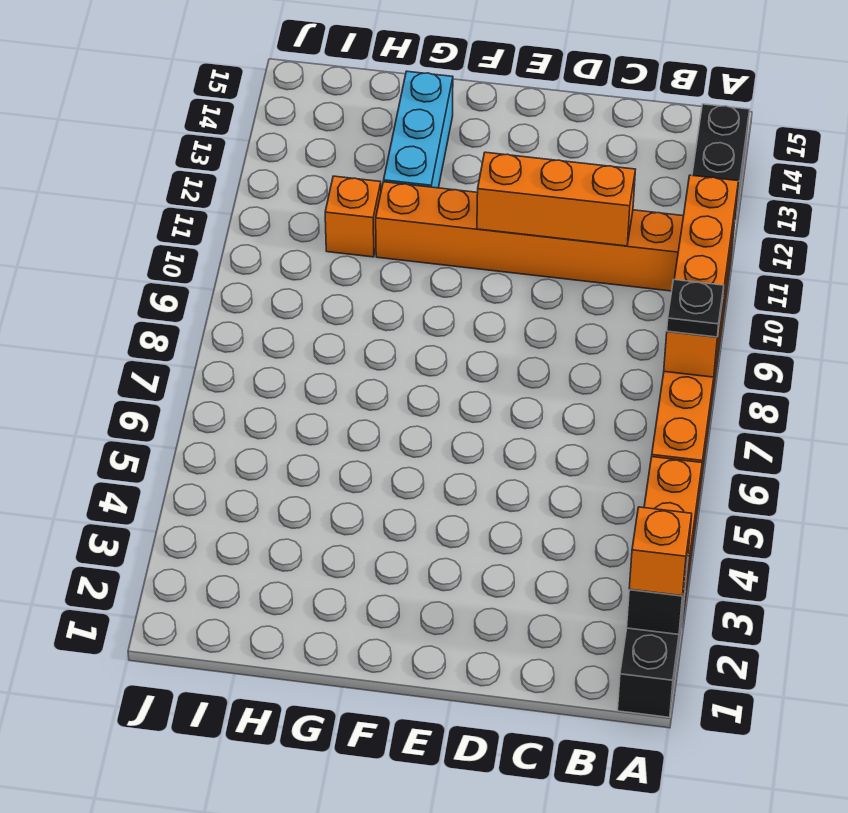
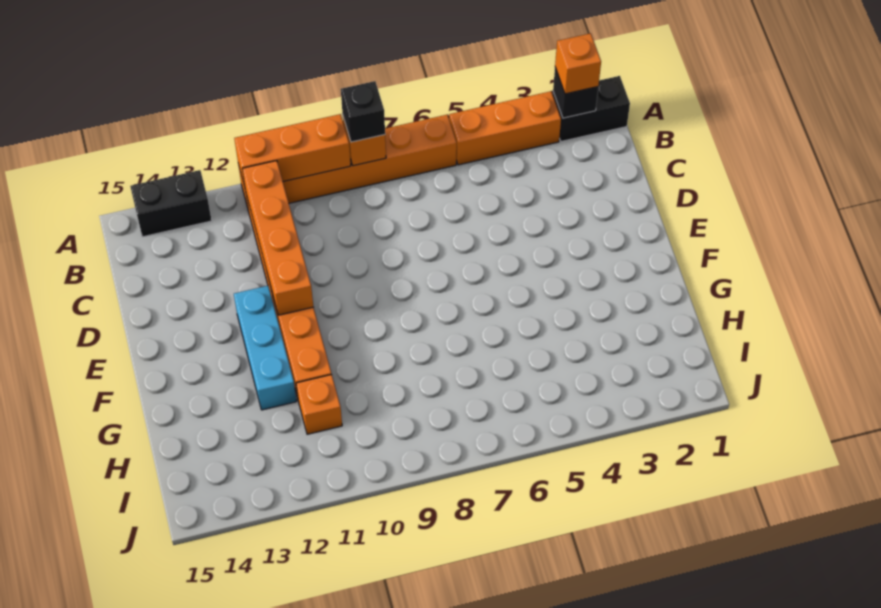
black 1x1 plate [667,280,724,337] -> black 1x1 brick [341,81,385,142]
orange 1x3 brick [477,152,636,246] -> orange 1x4 brick [242,161,313,315]
cyan 1x3 brick [384,71,453,188] -> cyan 1x3 brick turned to [234,286,296,410]

